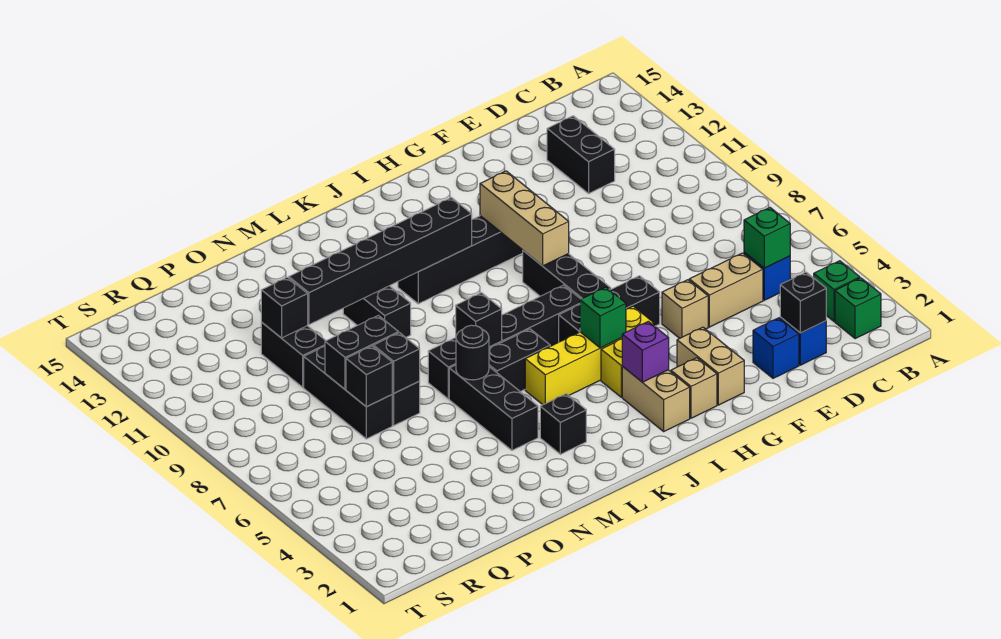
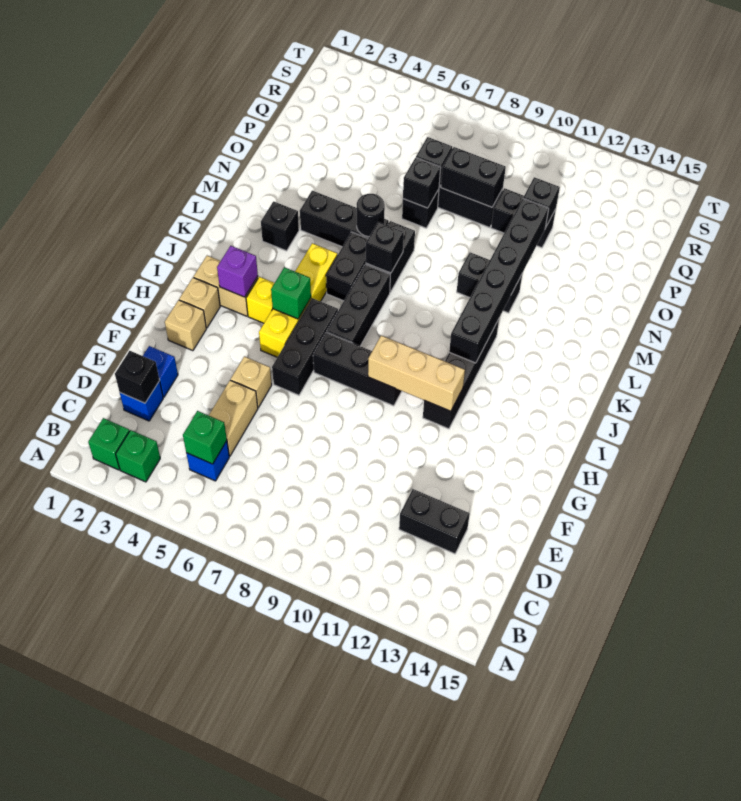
tan 1x2 brick [677,327,744,405] -> tan 1x1 brick [165,300,206,351]
black 1x2 brick [325,315,399,389] -> black 1x2 brick turned to [441,147,506,207]

